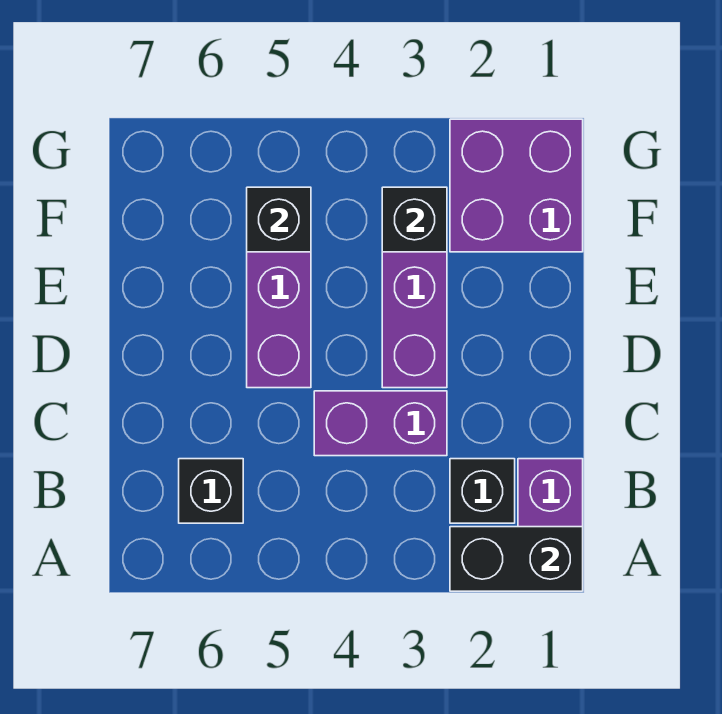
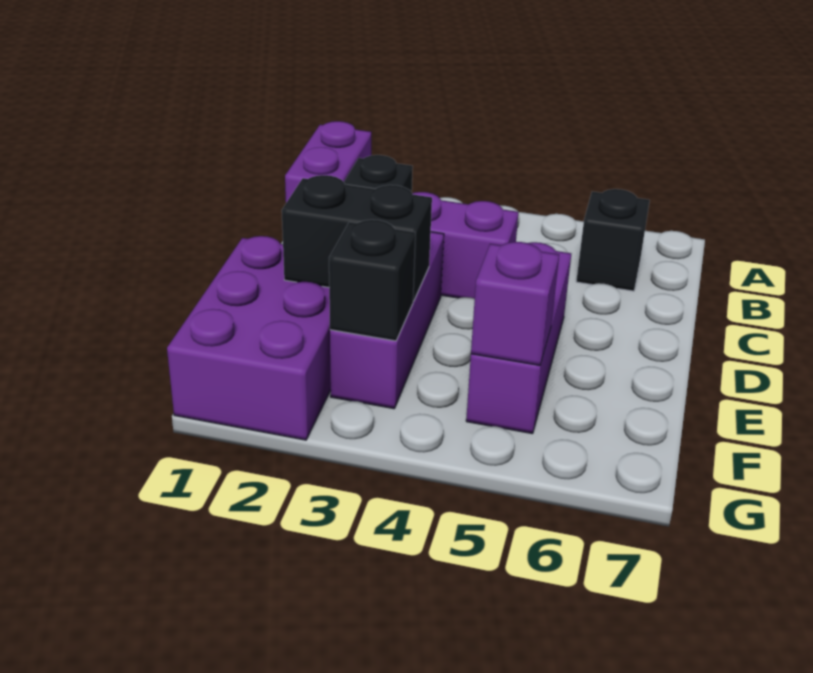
black 1x2 brick [450,527,583,591] -> black 1x2 brick moved to [282,175,432,301]
purple 2x2 brick [450,119,583,252] -> purple 2x3 brick [167,236,331,440]
black 1x1 brick [247,187,311,252] -> purple 1x1 brick [471,242,559,365]

